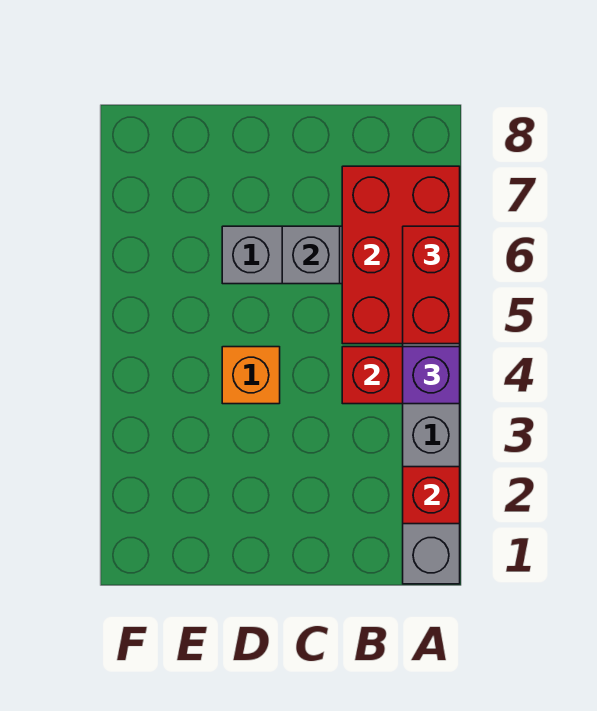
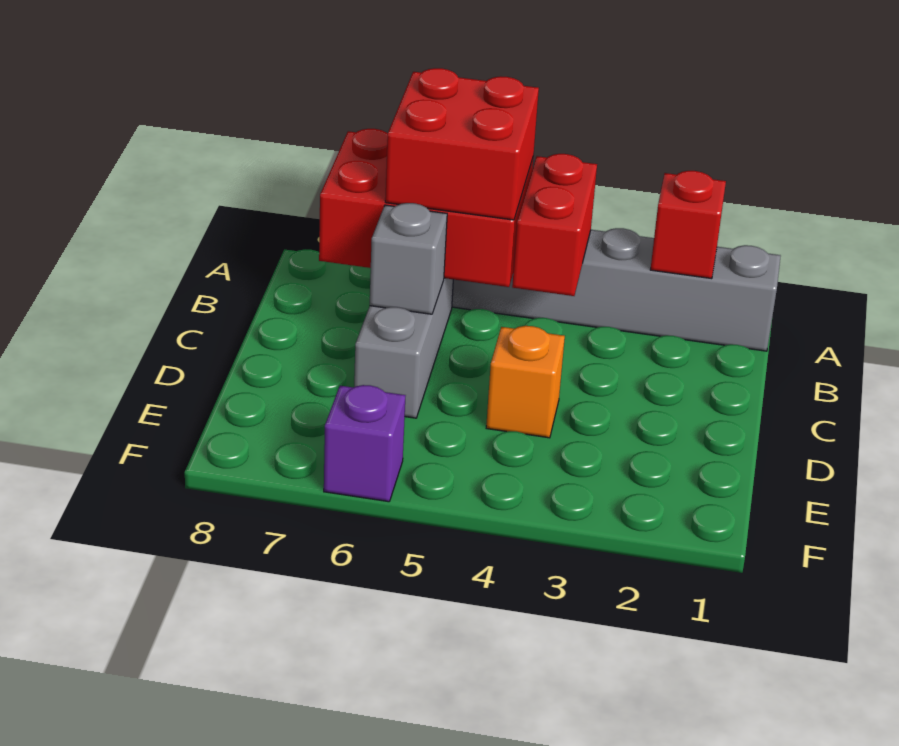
purple 1x1 brick [403,347,460,404] -> purple 1x1 brick moved to [324,385,406,502]
red 1x2 brick [403,226,460,344] -> red 2x2 brick [385,68,539,220]

